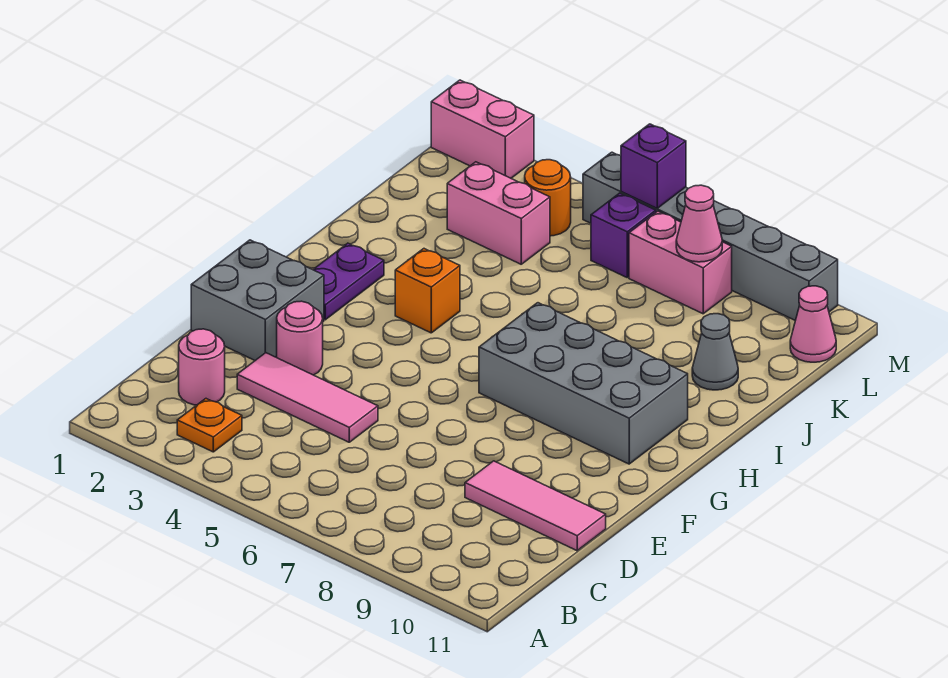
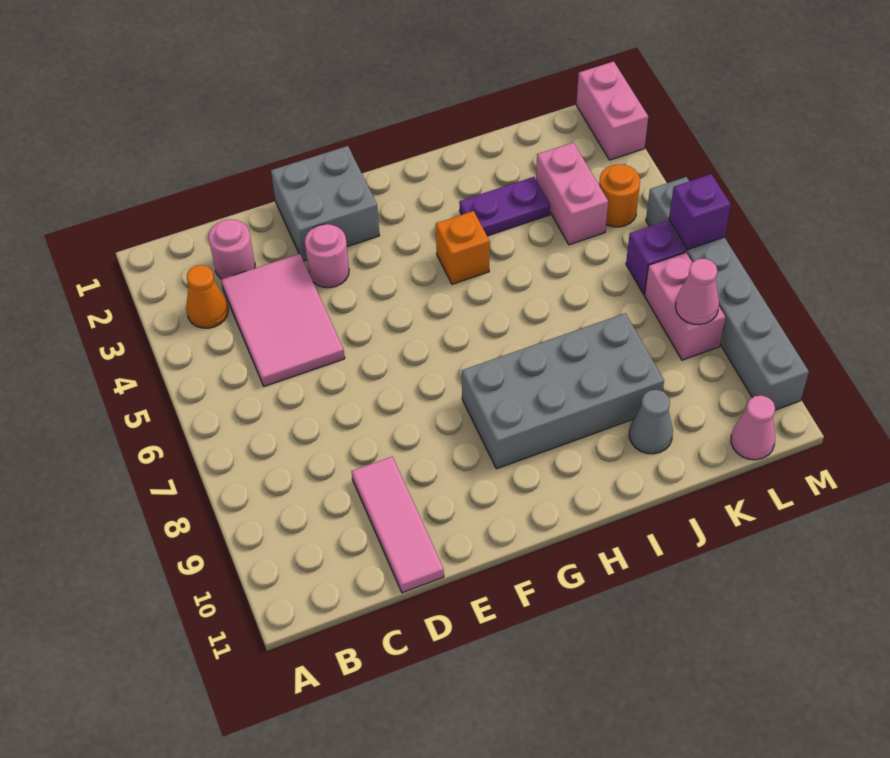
orange 1x1 plate [177,399,242,452] -> orange 1x1 cone [186,265,228,328]
pink 1x3 tile [237,353,378,442] -> pink 2x3 tile [221,254,345,386]
purple 1x2 plate [313,243,384,320] -> purple 1x2 plate moved to [459,177,550,236]
grey 2x4 brick [479,303,688,464] -> grey 2x4 brick turned to [462,313,664,469]

